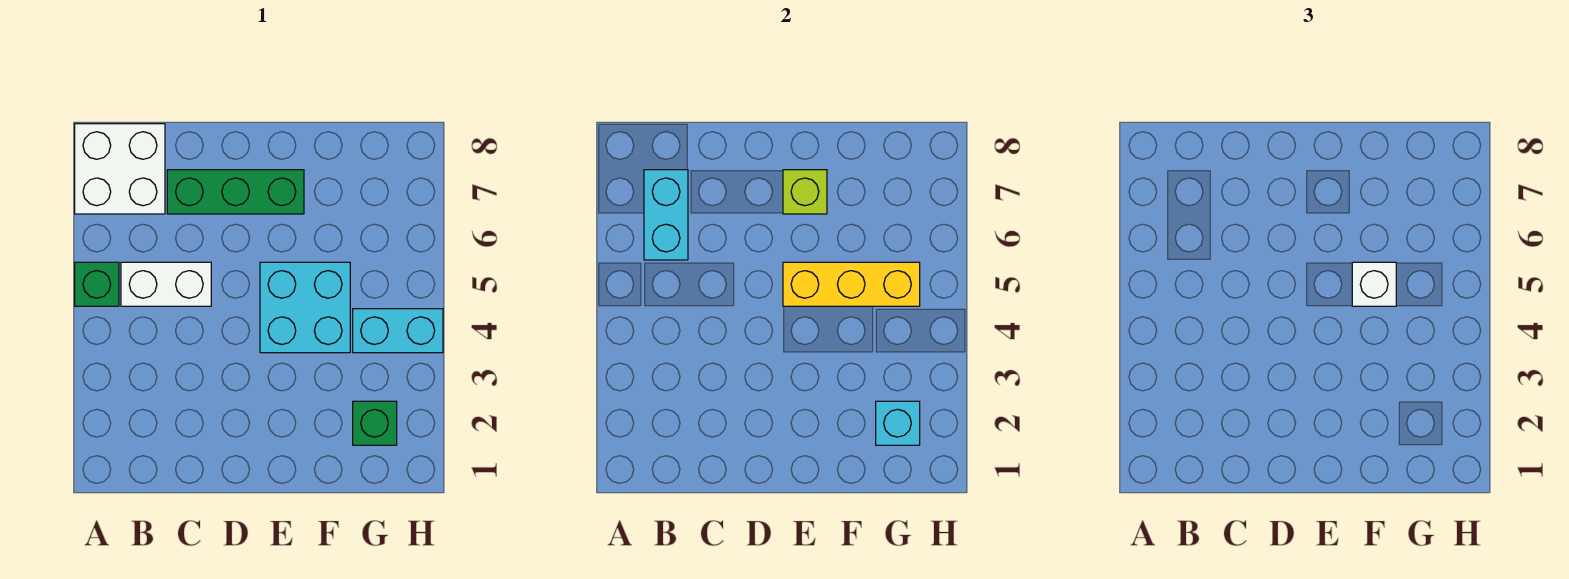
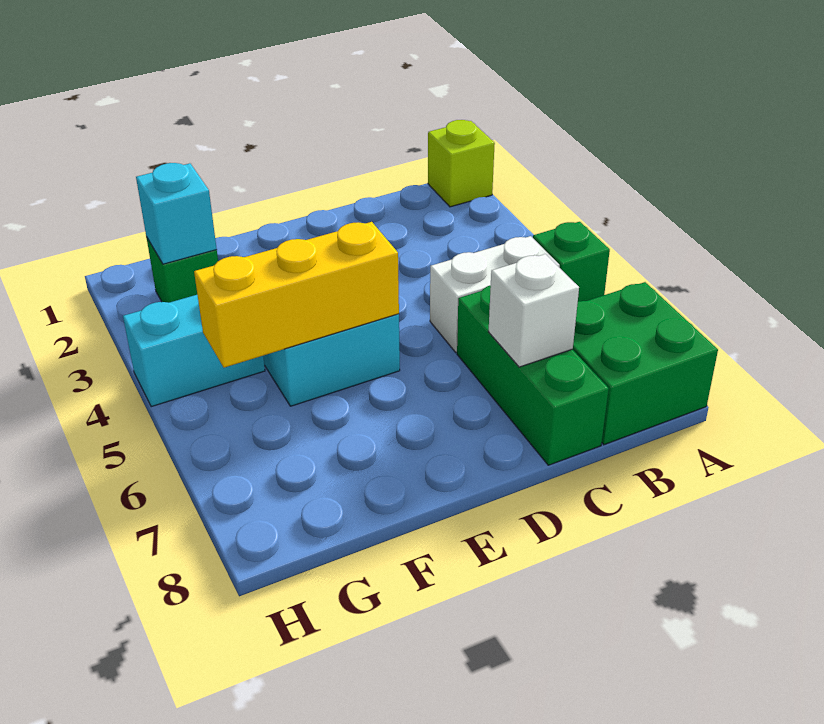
white 2x2 brick [75,124,165,214] -> green 2x2 brick [572,282,718,445]
cyan 1x2 brick [644,170,688,260] -> none
green 1x3 brick [167,170,304,214] -> green 1x3 brick turned to [457,285,609,465]
lime 1x1 brick [783,170,827,214] -> lime 1x1 brick moved to [428,120,495,207]
white 1x1 brick [1352,262,1396,306] -> white 1x1 brick moved to [489,254,579,367]

